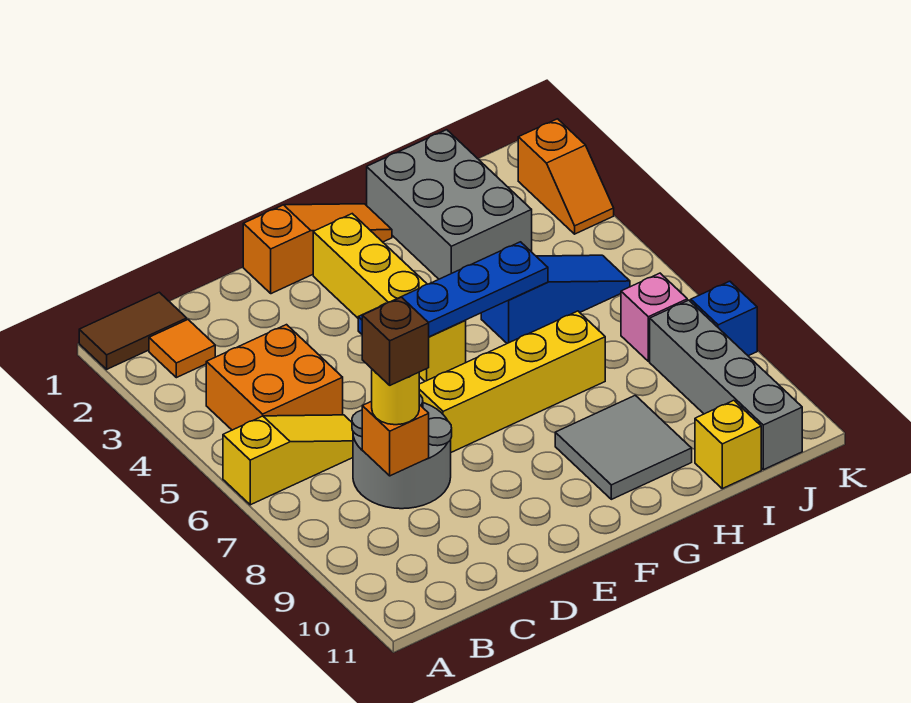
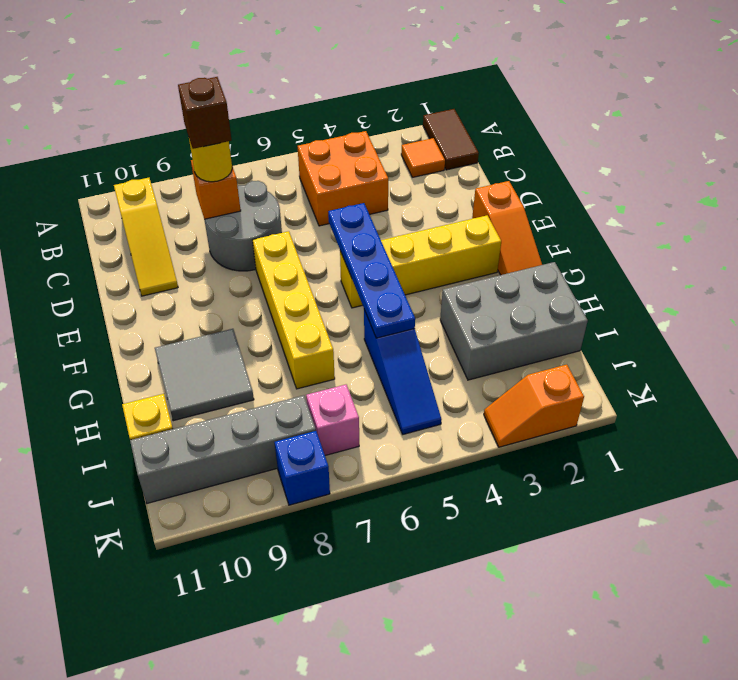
yellow 1x3 slope [223,415,353,505] -> yellow 1x3 slope moved to [114,178,178,296]

